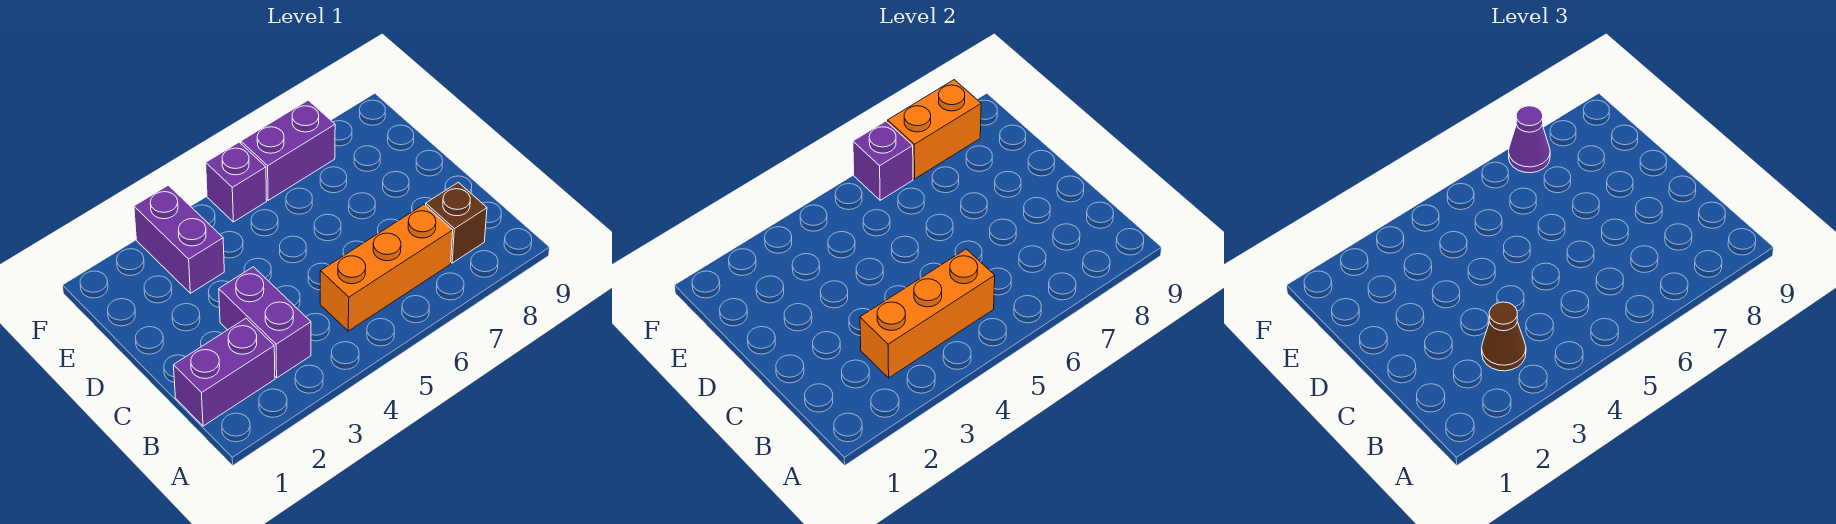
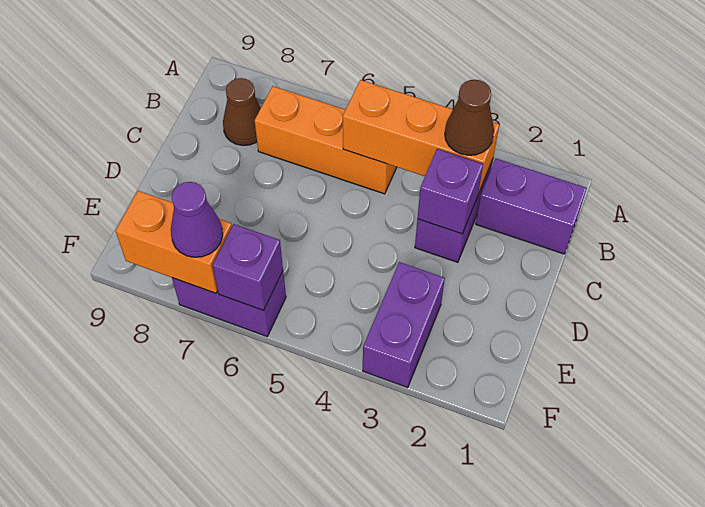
brown 1x1 brick [426,182,487,263] -> brown 1x1 cone [223,78,261,145]
purple 1x1 brick [206,142,267,222] -> purple 1x1 brick moved to [418,149,483,234]

